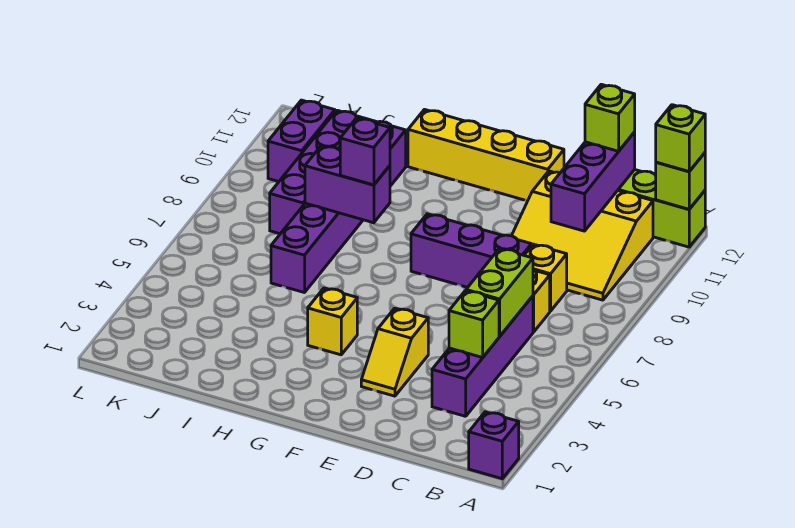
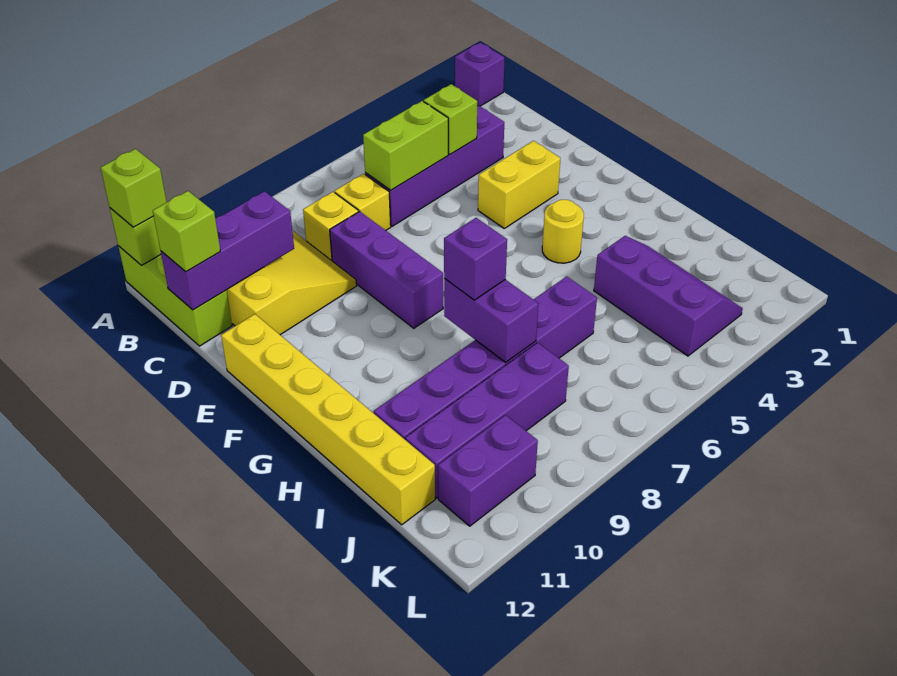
yellow 1x2 slope [361,308,428,396] -> yellow 1x2 brick [478,141,560,228]
yellow 1x4 brick [408,110,564,201] -> yellow 1x6 brick [221,314,435,525]
yellow 1x1 brick [308,288,357,355] -> yellow 1x1 round brick [542,200,584,263]
none -> purple 2x3 slope [594,236,743,356]

